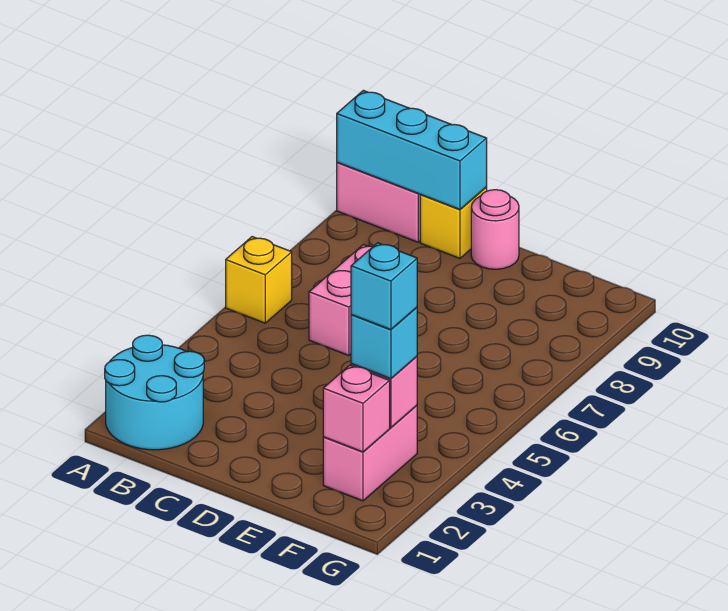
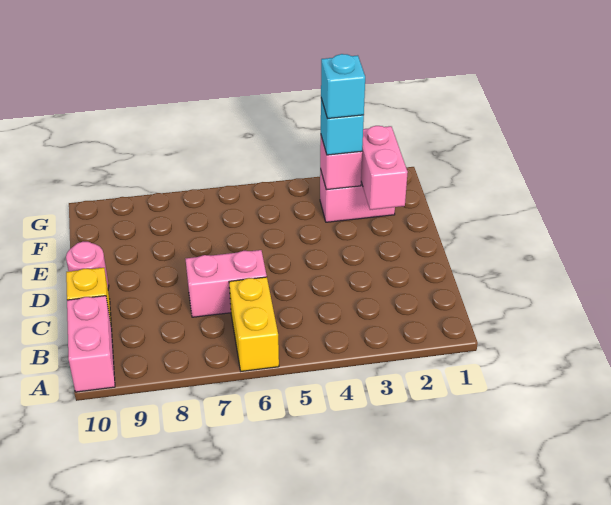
cyan 2x2 round brick [105,335,204,450] -> none
yellow 1x1 brick [226,237,292,323] -> yellow 1x2 brick [229,277,279,371]
cyan 1x3 brick [337,90,487,209] -> none
pink 1x1 brick [323,365,390,452] -> pink 1x2 brick [361,126,408,210]

